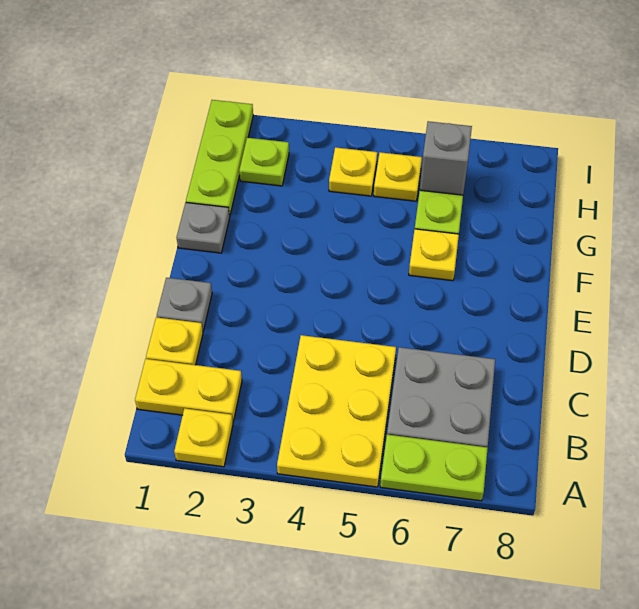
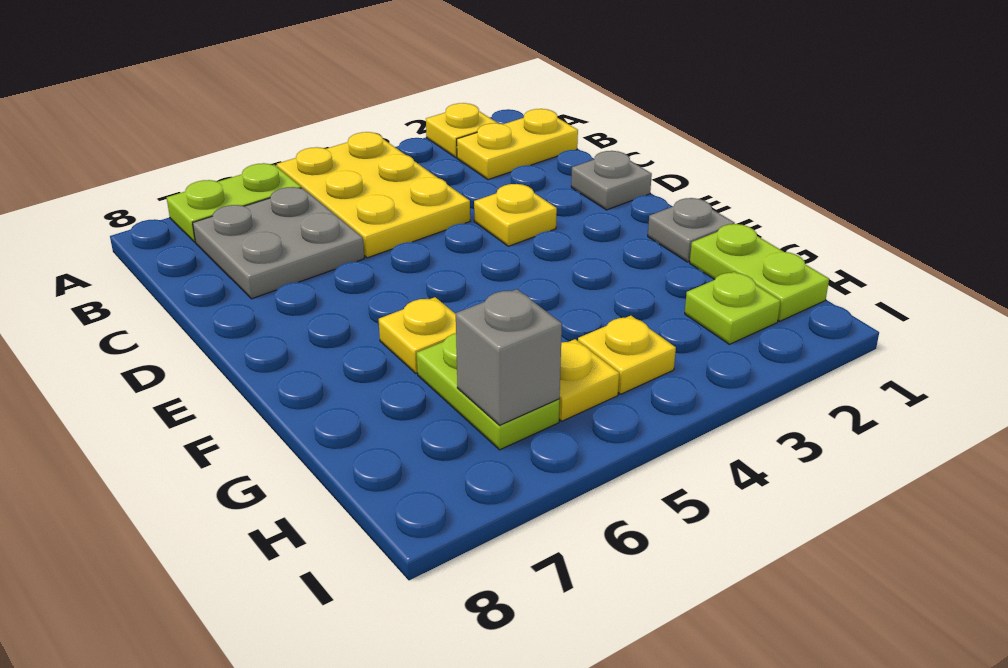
yellow 1x1 plate [146,317,203,365] -> yellow 1x1 plate moved to [474,184,557,246]
lime 1x3 plate [186,100,253,216] -> lime 1x2 plate [690,224,829,321]

